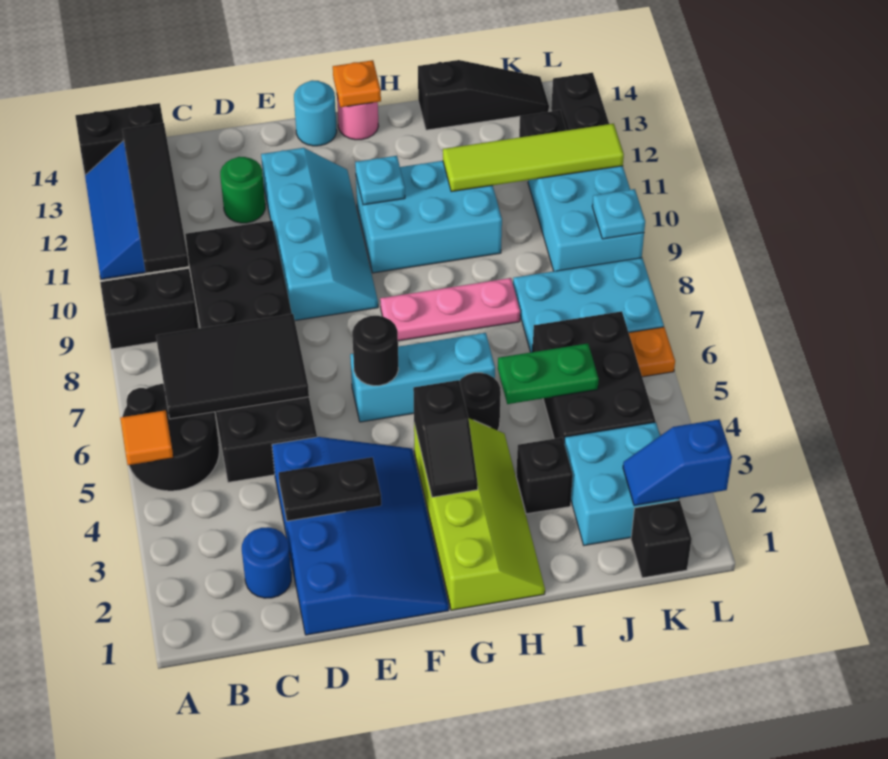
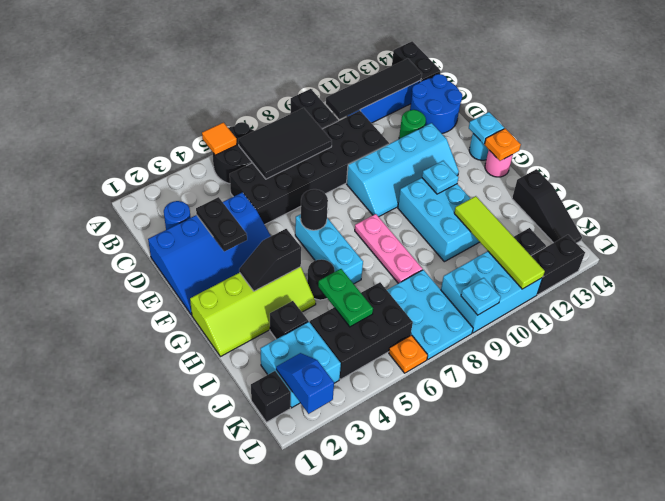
black 2x3 tile [156,314,309,419] -> black 2x3 tile turned to [238,108,332,179]
none -> blue 2x2 round brick [410,74,462,133]
none -> cyan 1x1 plate [469,112,504,144]

